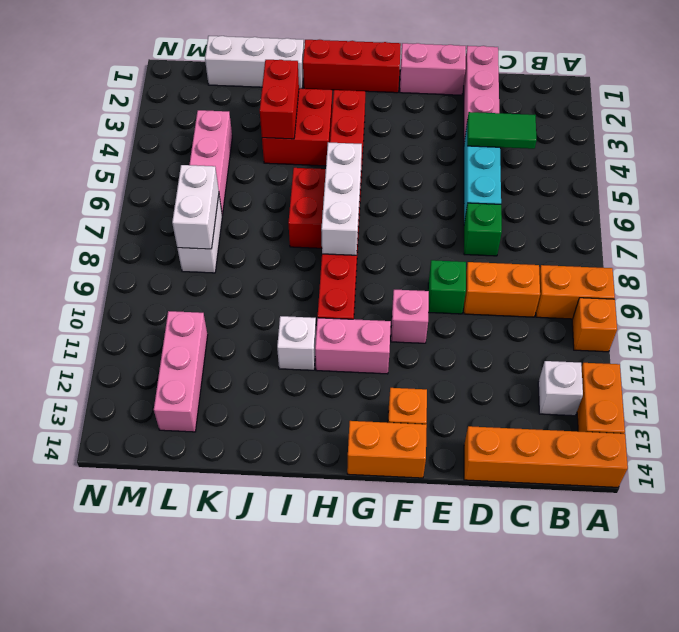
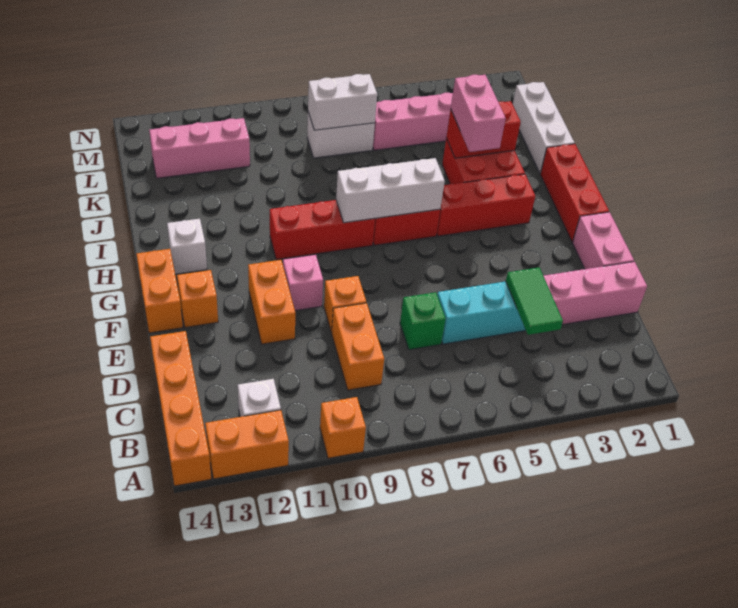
orange 1x2 brick [536,265,615,319] -> orange 1x2 brick moved to [248,260,295,344]
green 1x1 brick [428,260,466,314] -> orange 1x1 brick [324,276,366,333]
pink 1x2 brick [315,318,391,374] -> pink 1x2 brick moved to [451,75,506,152]
white 1x1 brick [277,316,316,370] -> white 1x1 brick moved to [167,219,207,274]

